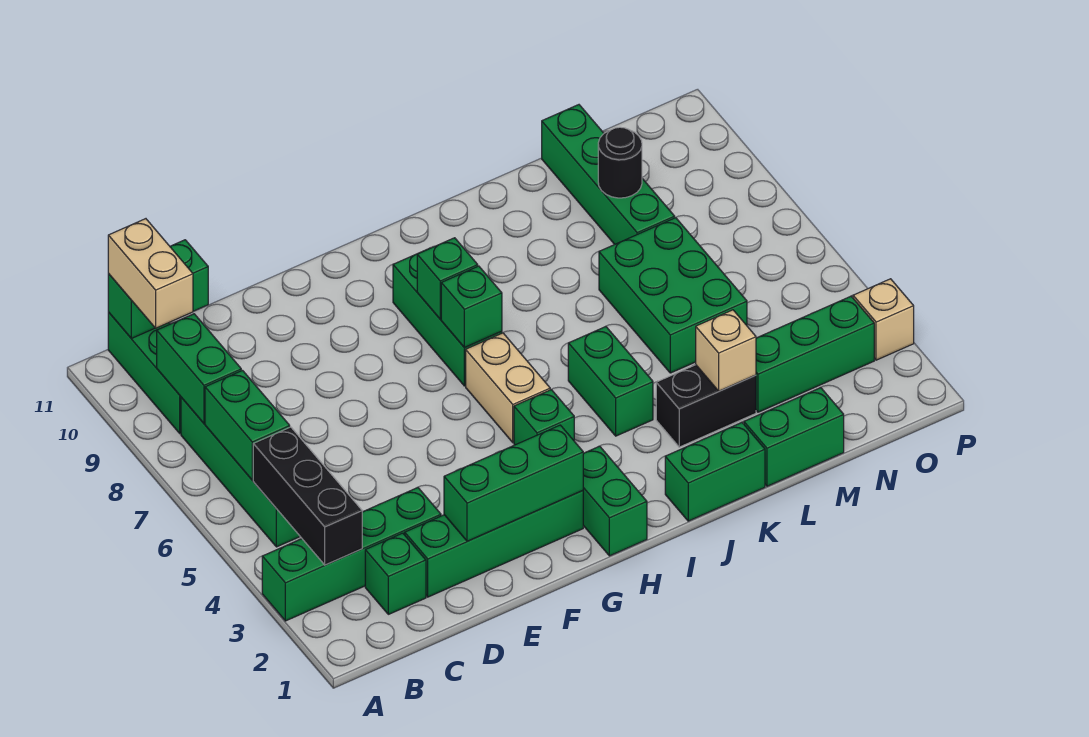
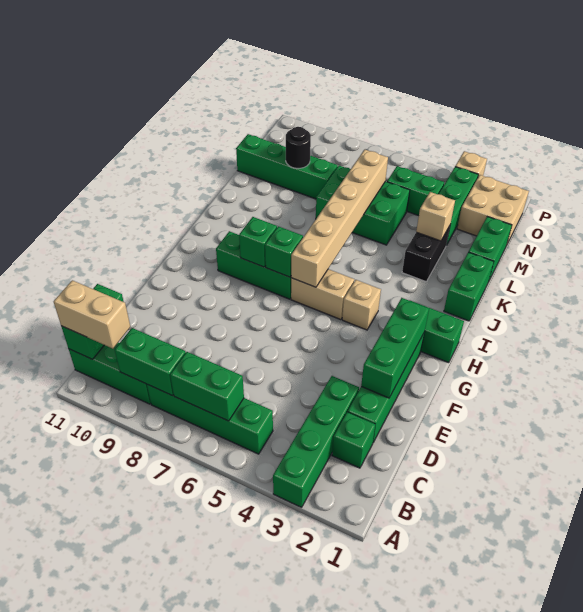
black 1x3 brick [253,427,362,565] -> none
green 1x1 brick [514,390,574,445] -> tan 1x1 brick [342,280,381,330]
none -> tan 1x6 brick [291,150,388,287]
green 1x2 brick [568,326,653,436] -> green 1x2 brick moved to [387,166,444,216]
none -> tan 2x2 brick [457,175,529,244]

